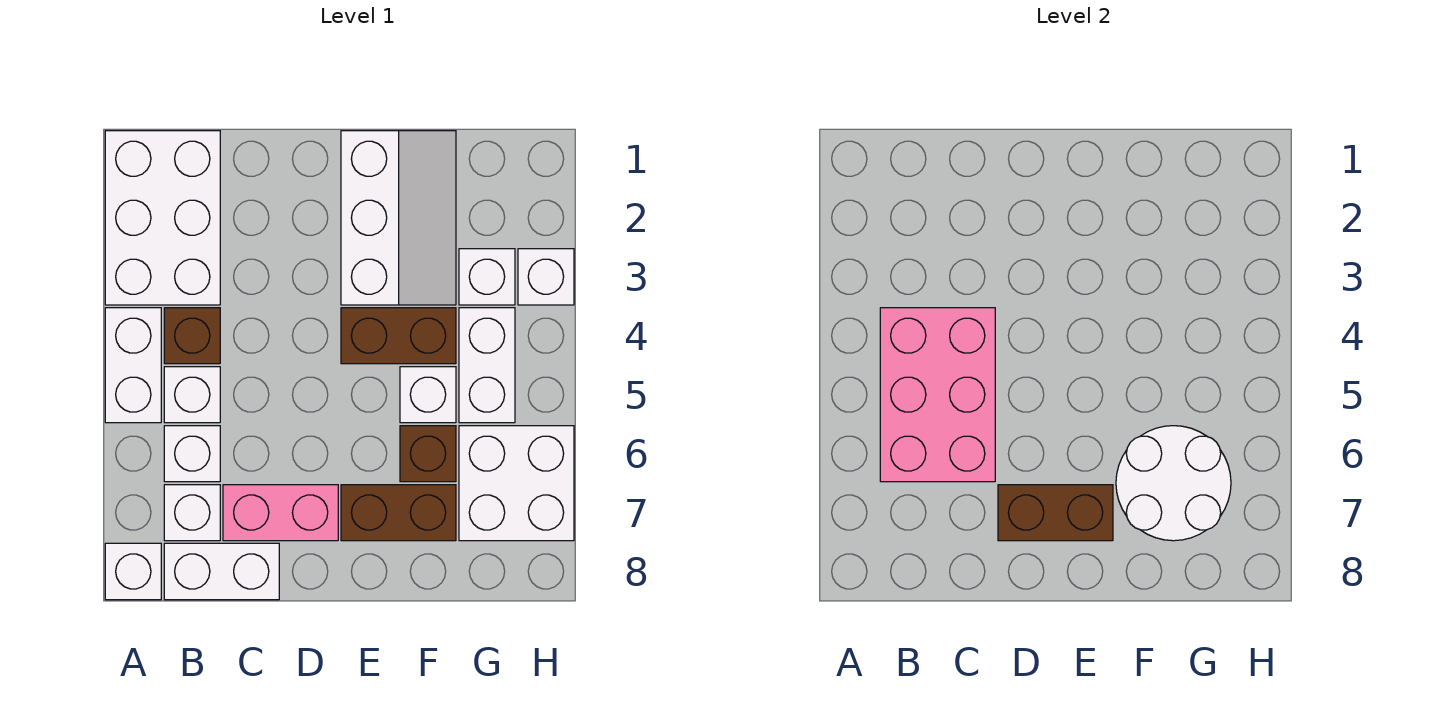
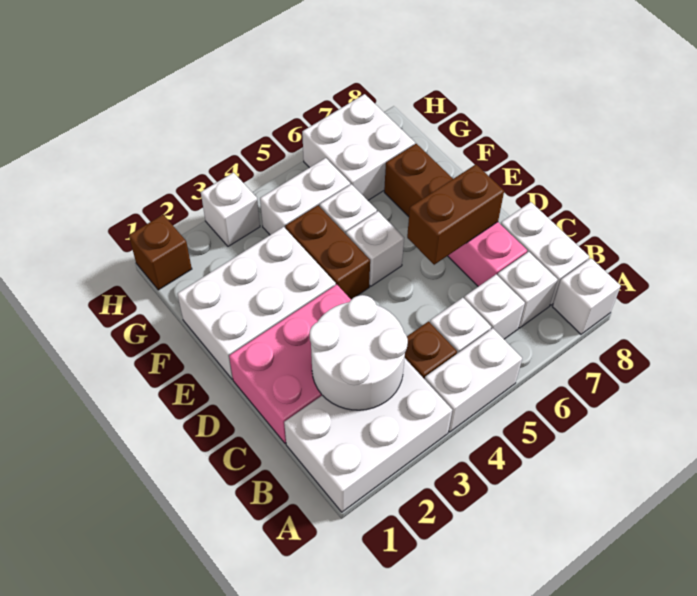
pink 2x3 brick [880,308,995,482] -> pink 2x3 brick moved to [229,285,351,444]
brown 1x2 brick [998,485,1113,541] -> brown 1x2 brick turned to [407,164,504,265]
white 2x3 slope [341,131,456,305] -> white 2x3 brick [177,227,336,379]
brown 1x1 brick [400,426,456,482] -> brown 1x1 brick moved to [129,215,192,290]
white 2x2 round brick [1116,426,1231,541] -> white 2x2 round brick moved to [310,295,408,410]
white 1x1 brick [459,249,515,305] -> white 1x1 brick moved to [346,211,404,286]

